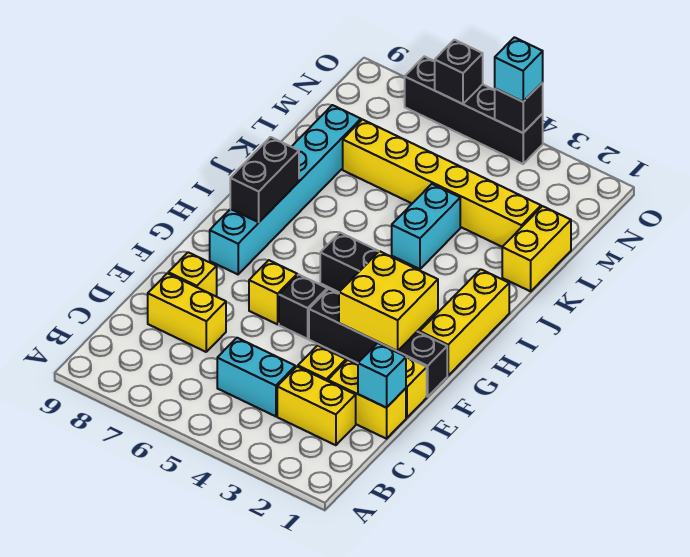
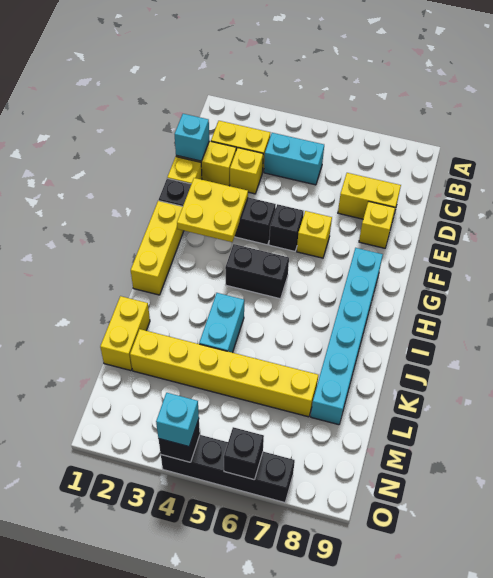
yellow 2x2 brick [339,251,438,351] -> yellow 2x2 plate [177,178,248,242]
black 1x2 brick [230,137,299,222] -> none

